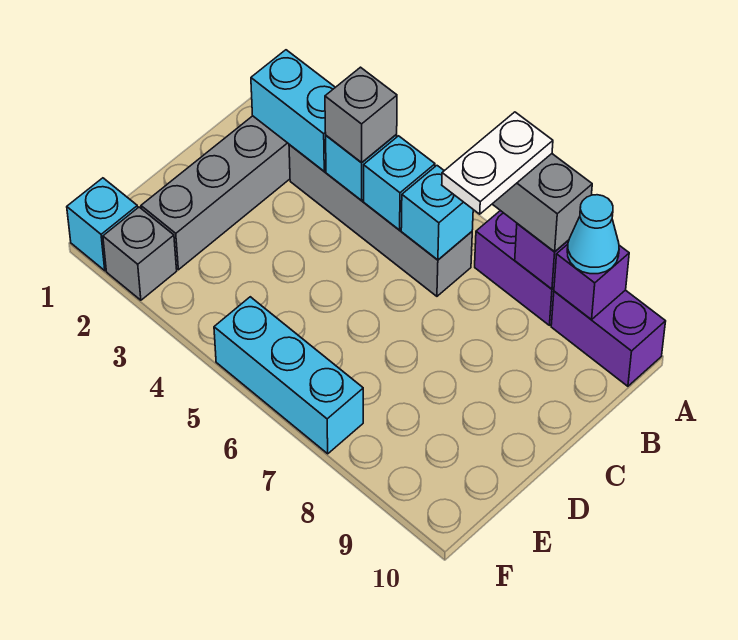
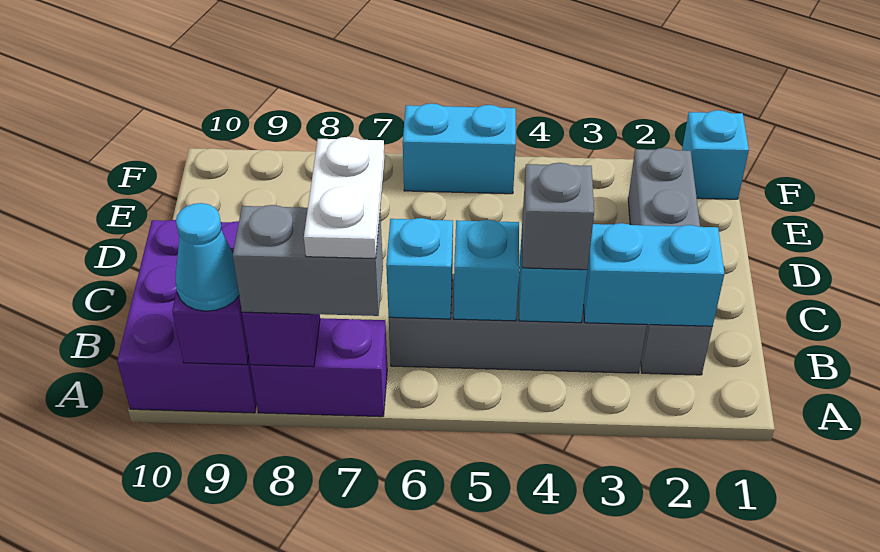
purple 1x2 brick [551,290,666,386] -> purple 2x3 brick [117,220,257,413]
grey 1x1 brick [103,207,177,300] -> none
cyan 1x3 brick [214,297,363,454] -> cyan 1x2 brick [403,103,516,194]

